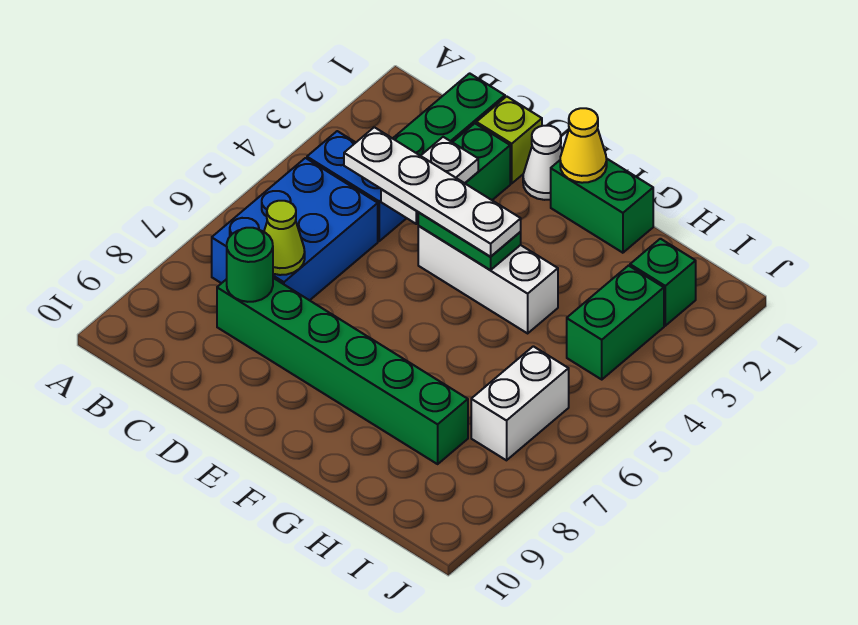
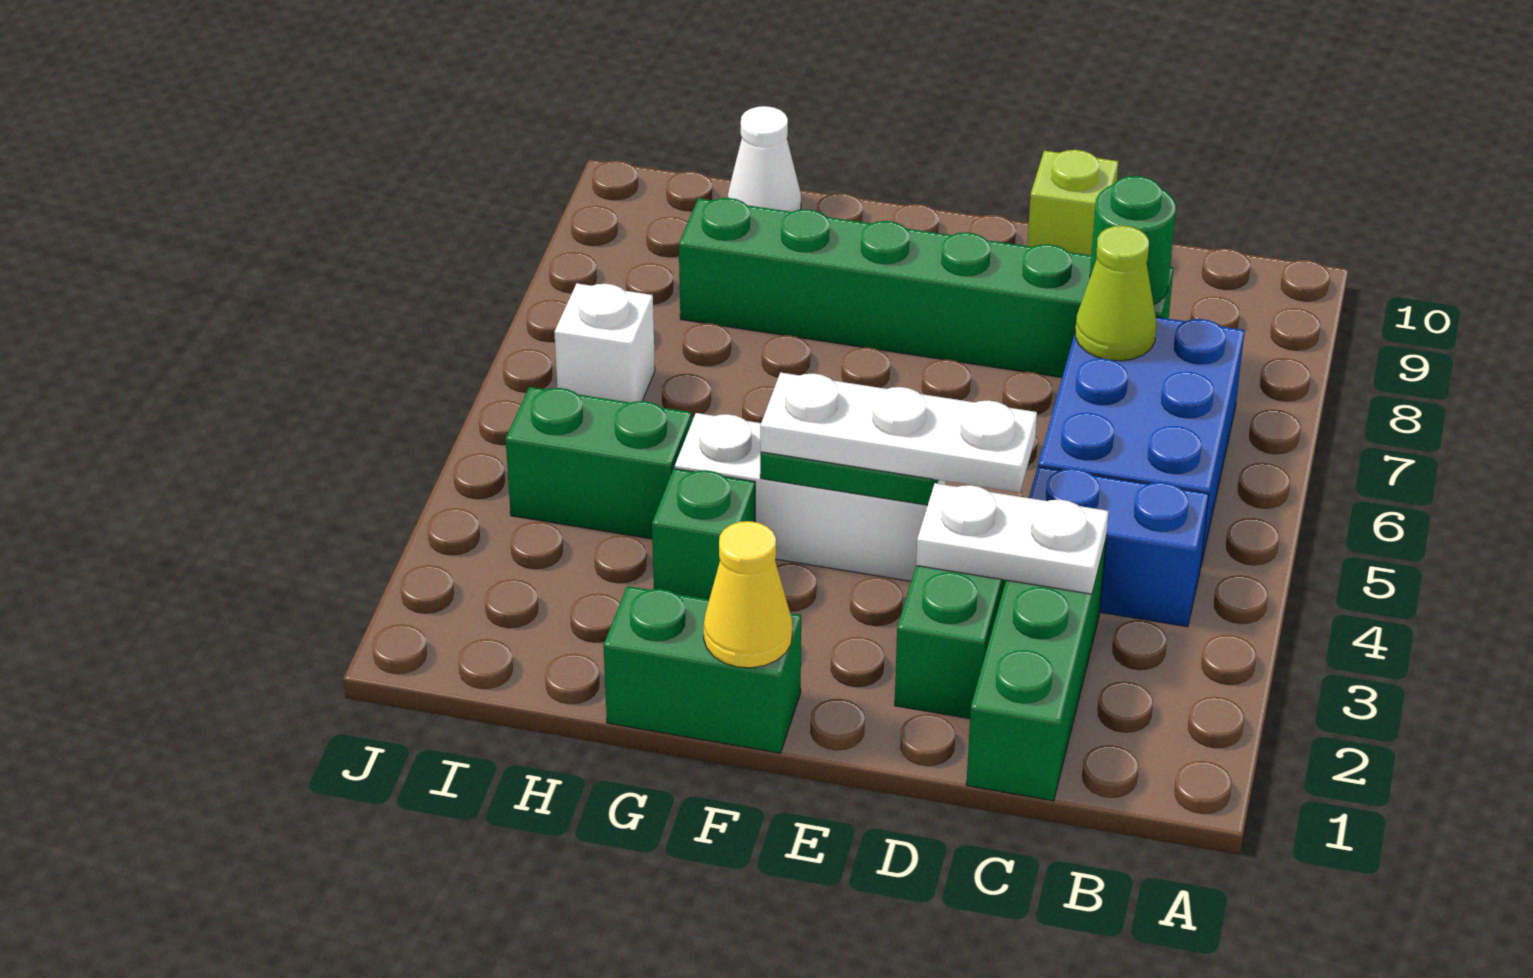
white 1x4 plate [344,127,521,257] -> white 1x3 plate [760,372,1037,493]
lime 1x1 brick [476,96,542,183] -> lime 1x1 brick moved to [1027,150,1118,255]
white 1x2 plate [381,137,478,224] -> white 1x2 plate turned to [916,483,1109,594]
white 1x1 cone [523,126,562,200] -> white 1x1 cone moved to [728,106,801,212]
green 1x1 brick [630,239,696,326] -> green 1x1 brick moved to [652,468,755,599]
green 1x2 brick [567,266,664,379] -> green 1x2 brick turned to [506,387,692,539]
white 1x2 brick [471,346,569,460] -> white 1x1 brick [554,283,655,403]

